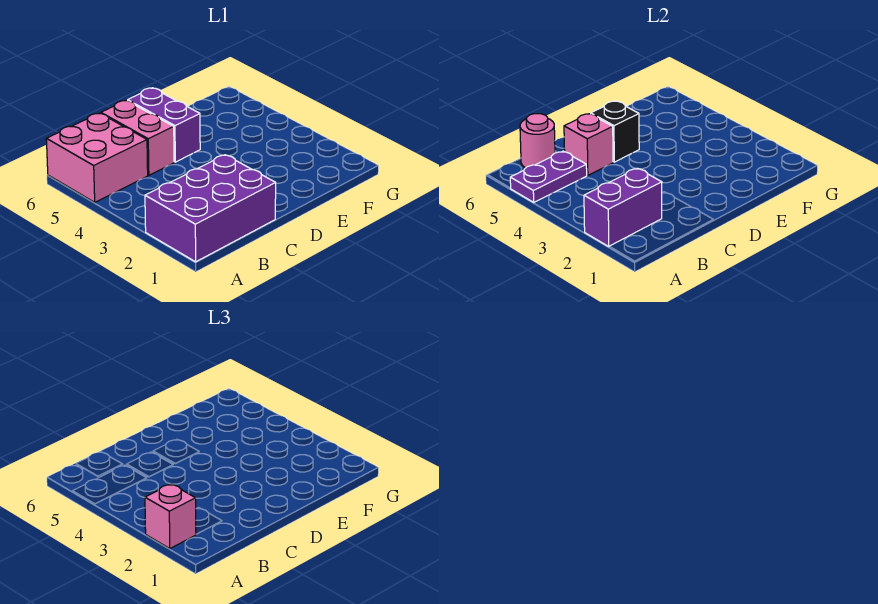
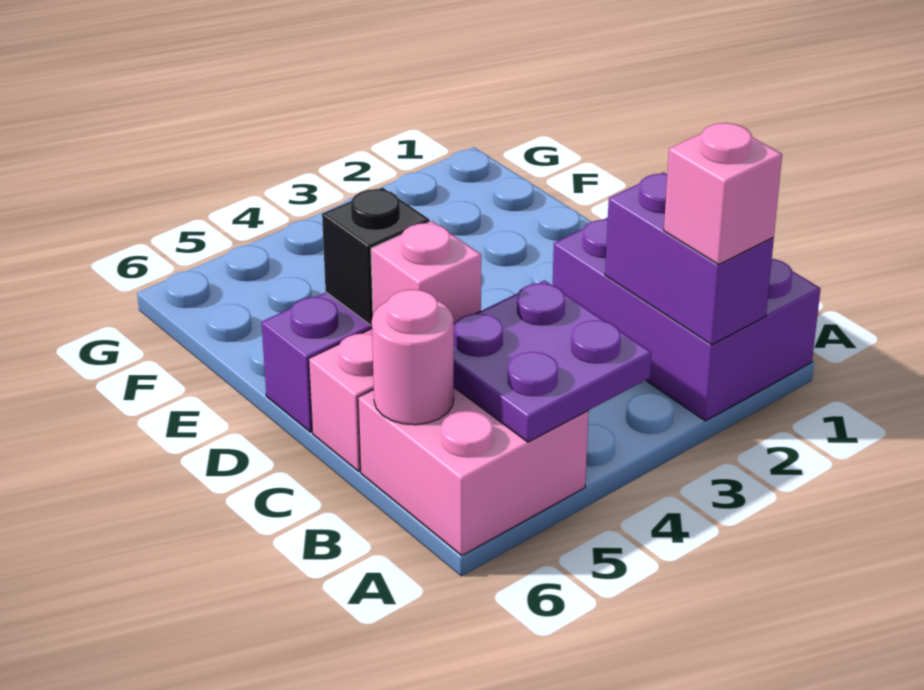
purple 1x2 plate [510,151,587,202] -> purple 2x2 plate [454,281,652,442]

